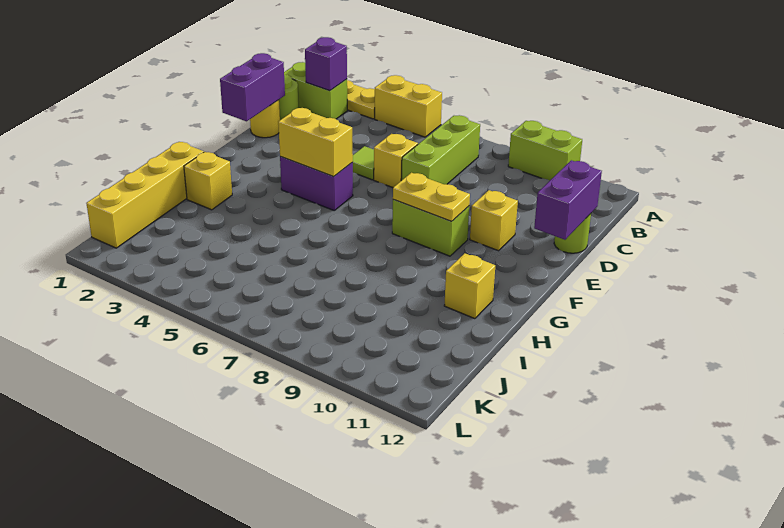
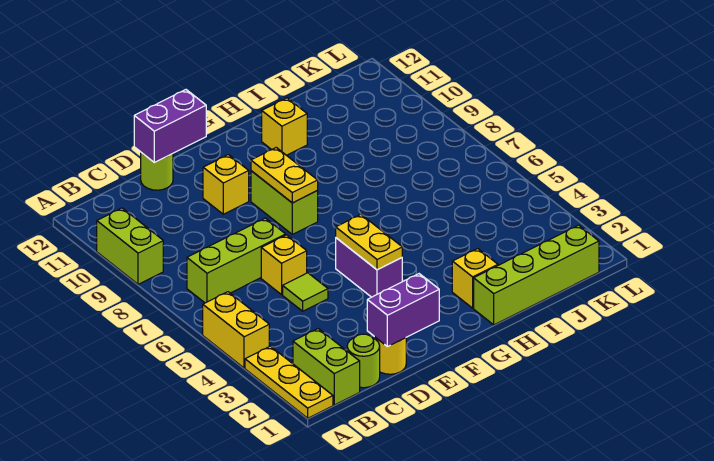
purple 1x1 brick [305,37,347,91] -> none
yellow 1x2 brick [278,108,353,177] -> yellow 1x2 plate [336,215,402,270]
yellow 1x4 brick [86,142,204,248] -> lime 1x4 brick [474,225,599,325]

